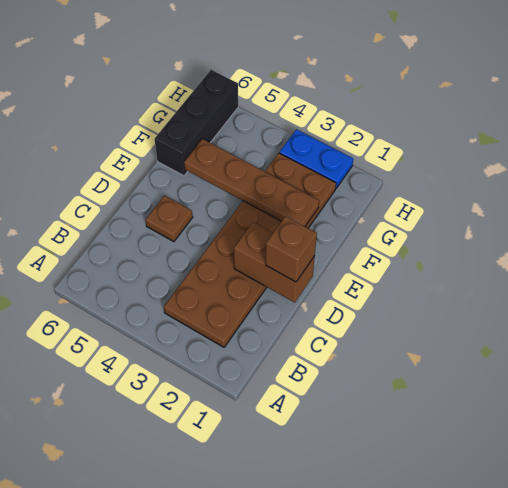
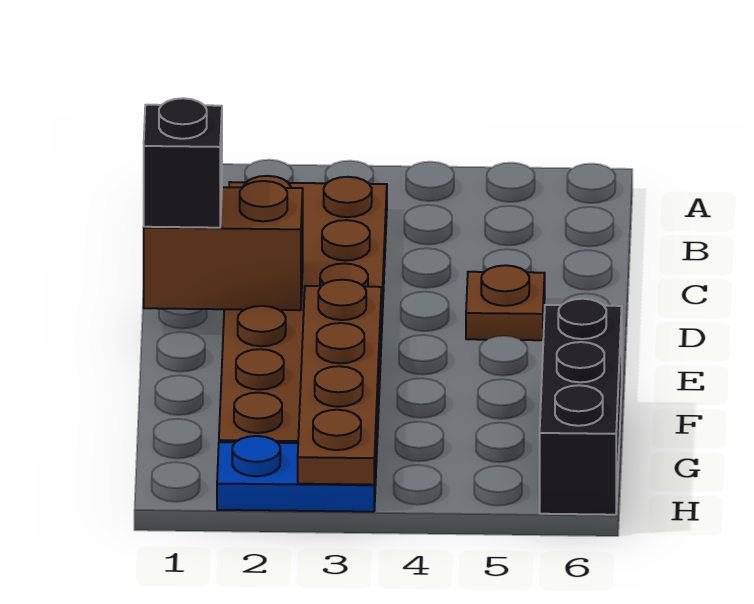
brown 1x1 brick [266,216,317,282] -> black 1x1 brick [144,98,222,228]
brown 1x4 plate [184,139,319,226] -> brown 1x4 plate turned to [298,280,381,485]

